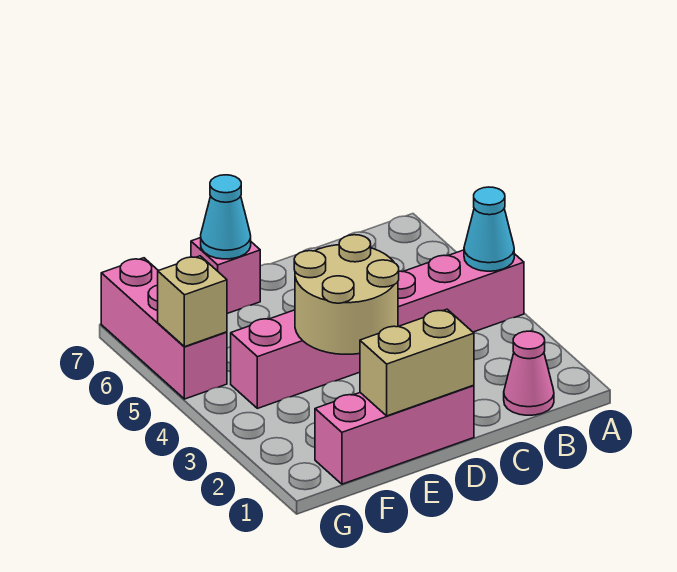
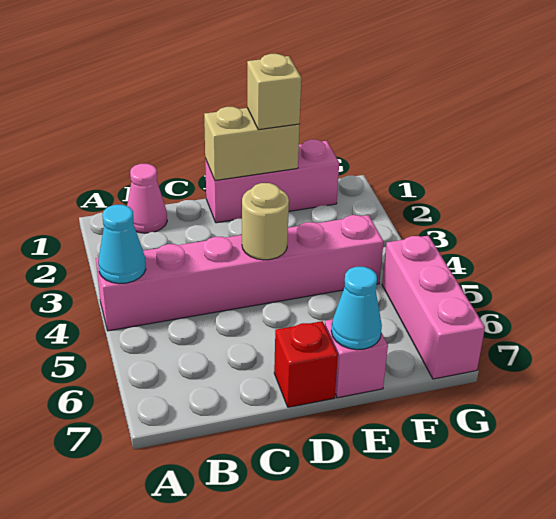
tan 2x2 round brick [294,235,399,354] -> tan 1x1 round brick [242,183,289,260]
none -> red 1x1 brick [274,321,338,407]
tan 1x1 brick [158,256,227,347] -> tan 1x1 brick moved to [247,54,301,130]

